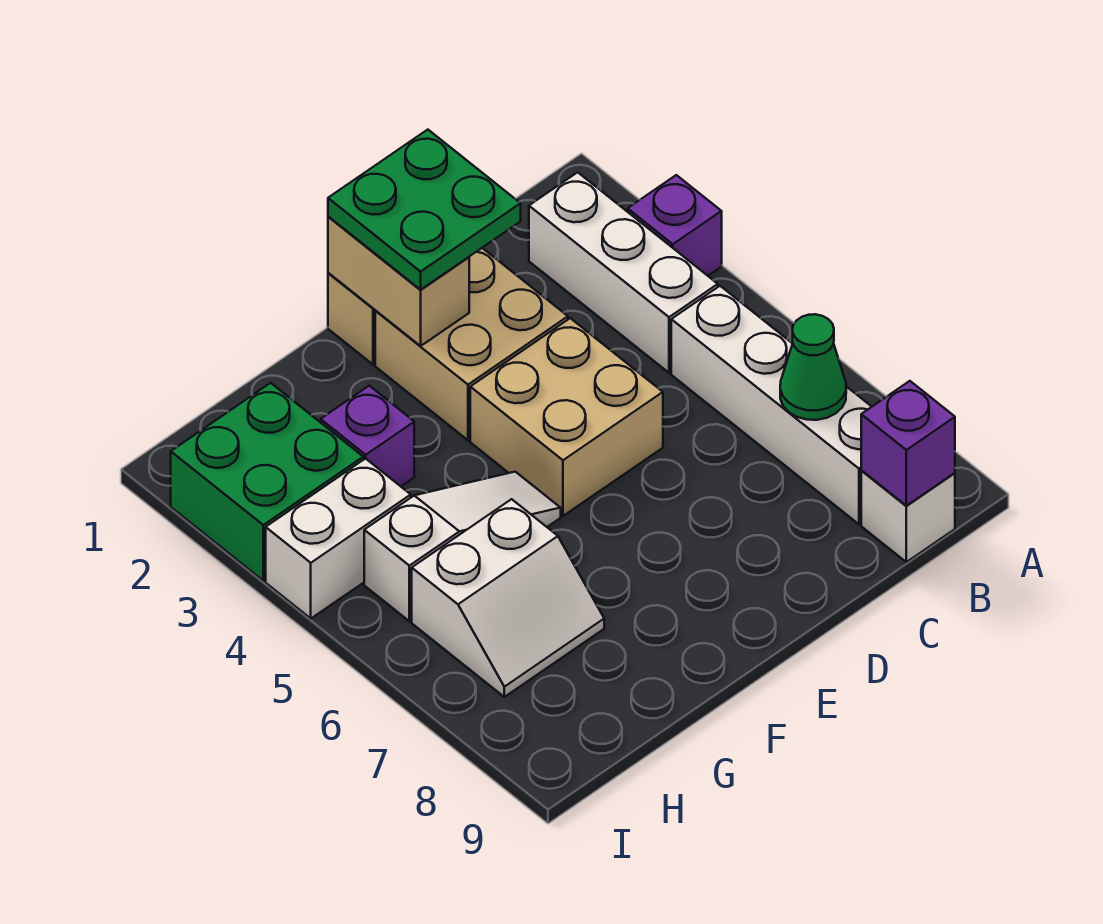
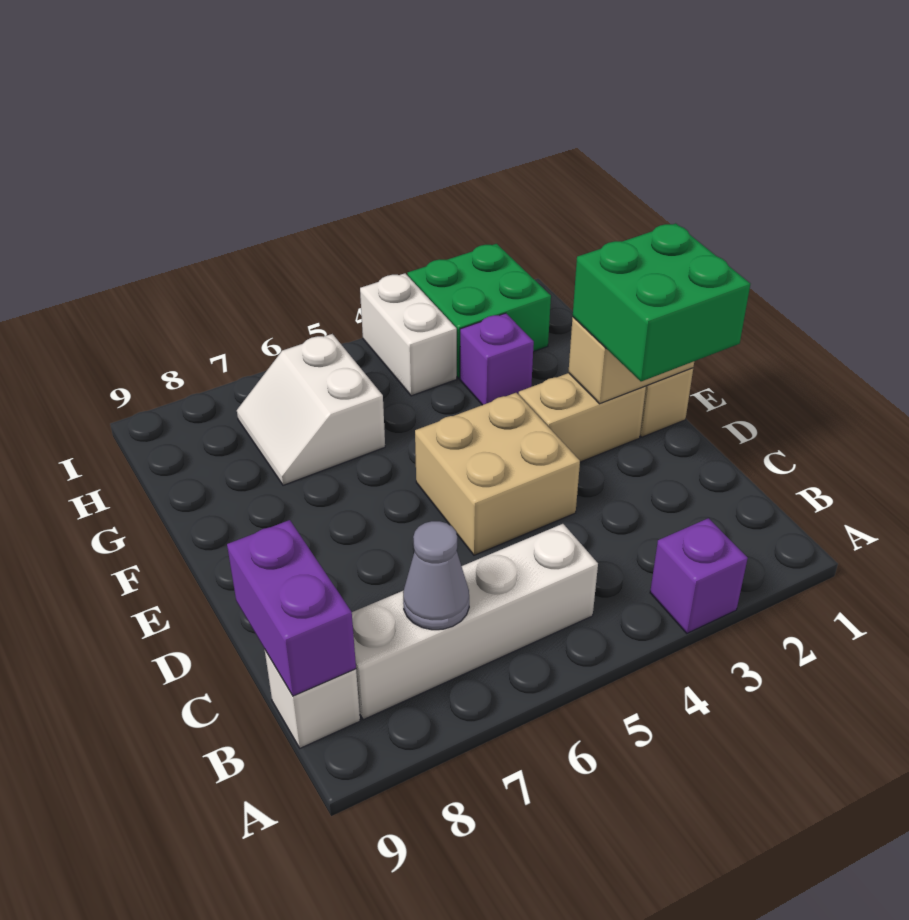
white 1x3 brick [529,172,718,373] -> none
green 1x1 cone [780,314,846,420] -> grey 1x1 cone [403,521,469,630]
purple 1x1 brick [861,381,955,506] -> purple 1x2 brick [227,520,356,696]
green 2x2 plate [328,130,521,290] -> green 2x2 brick [573,223,750,381]
tan 2x2 brick [375,248,568,440] -> tan 1x2 brick [519,373,646,462]
white 1x3 slope [364,472,561,621] -> none

